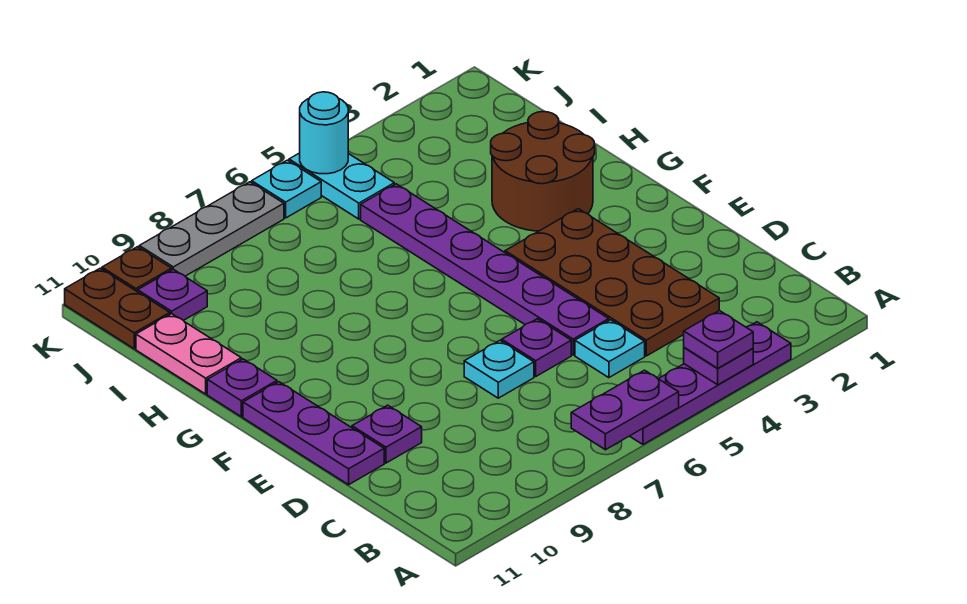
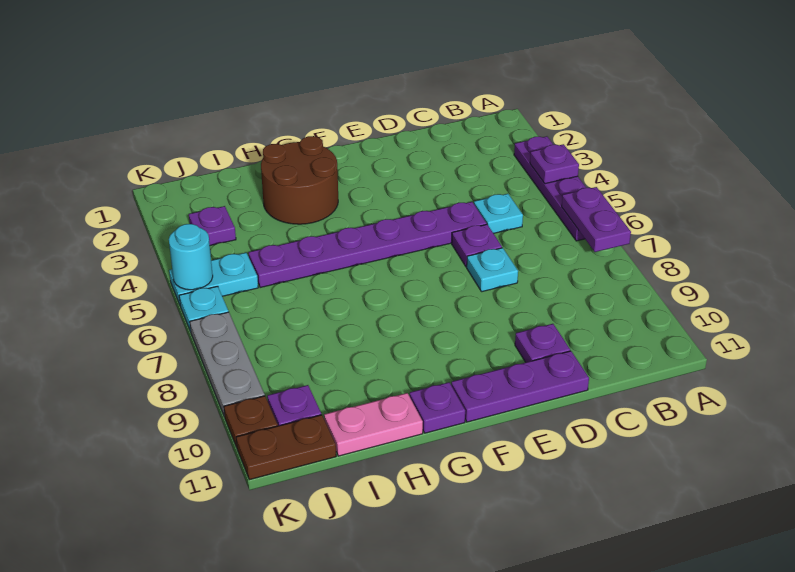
purple 1x1 plate [684,310,753,368] -> purple 1x1 plate moved to [189,206,236,246]
brown 2x4 plate [505,209,719,356] -> none

